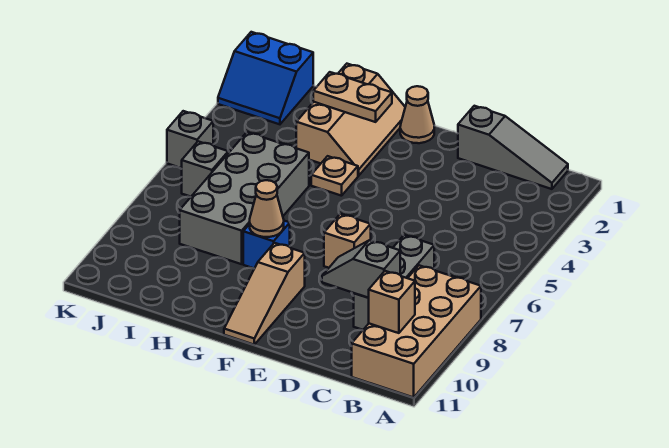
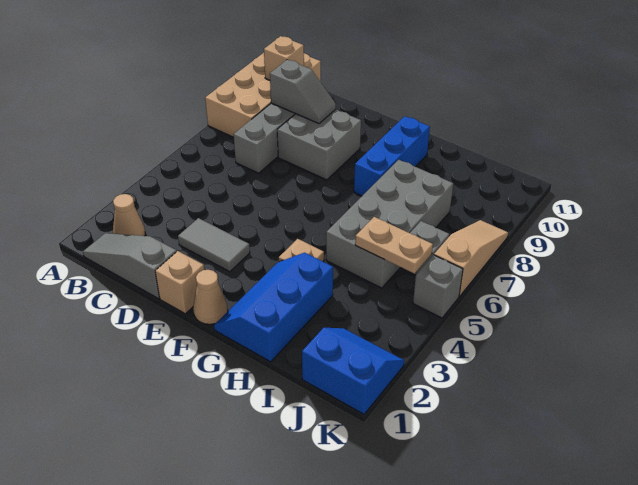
none -> grey 1x2 tile [178,218,250,272]
none -> grey 2x2 brick [277,109,361,180]
tan 1x1 brick [324,214,371,268] -> tan 1x1 brick moved to [155,251,204,314]
tan 1x3 slope [224,243,305,345] -> tan 1x3 slope moved to [434,220,508,296]
tan 2x3 slope [296,64,405,176] -> blue 2x3 slope [214,253,333,362]
tan 1x2 plate [313,72,392,122] -> tan 1x2 plate moved to [355,217,433,273]
blue 1x1 brick [243,221,290,269] -> blue 1x3 brick [354,116,430,196]
tan 1x1 cone [250,180,284,237] -> tan 1x1 cone moved to [113,194,145,236]

